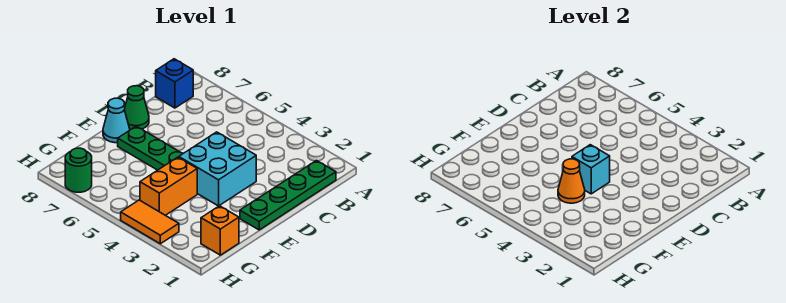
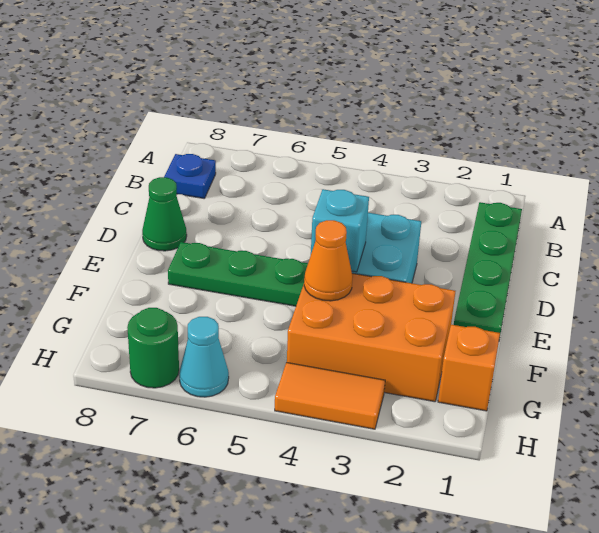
blue 1x1 brick [156,59,193,108] -> blue 1x1 plate [164,154,216,198]
cyan 1x1 cone [103,98,130,143] -> cyan 1x1 cone moved to [179,317,229,397]
orange 1x2 brick [140,157,197,215] -> orange 2x3 brick [287,273,455,402]

